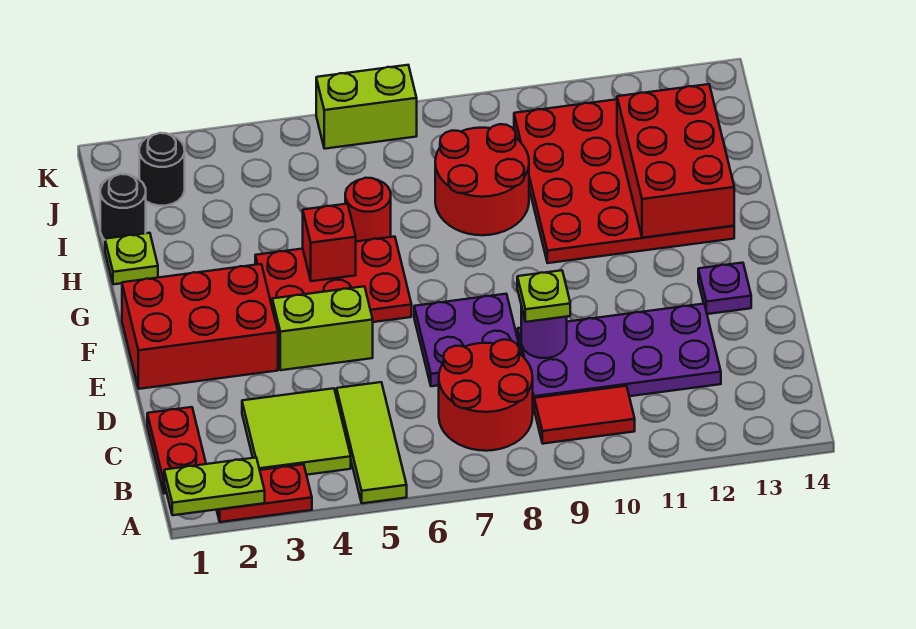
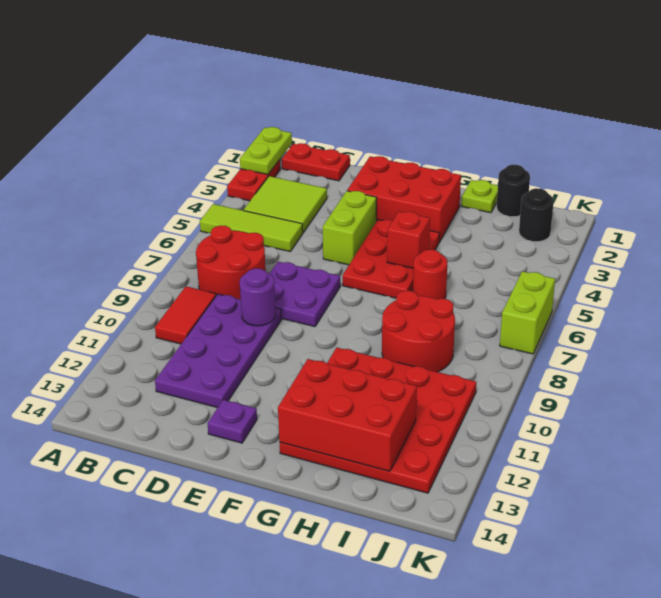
lime 1x1 plate [517,270,570,322] -> none
red 2x3 brick [122,264,278,389] -> red 2x3 brick turned to [347,156,461,242]

